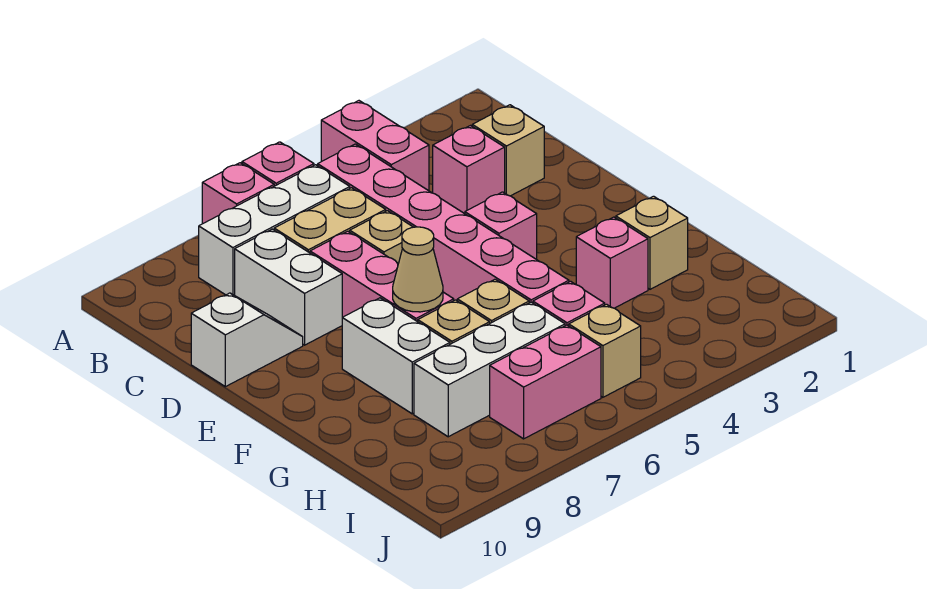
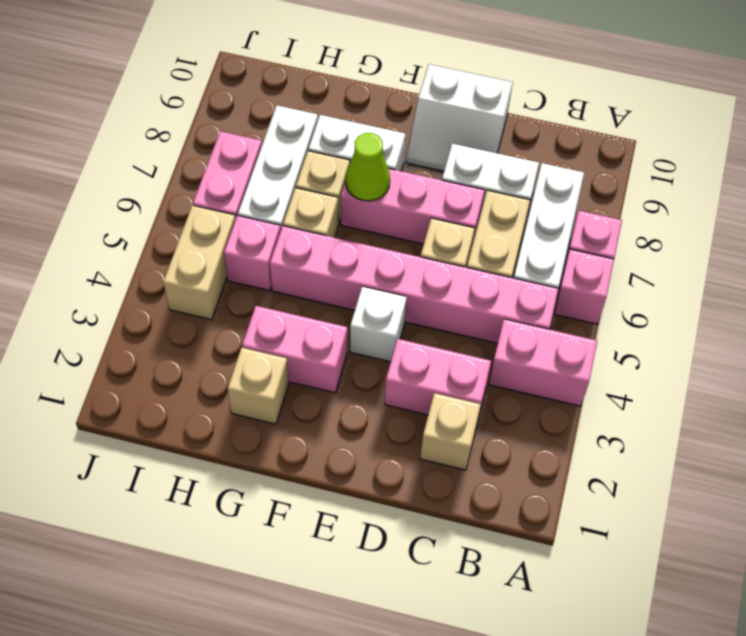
pink 1x1 brick [433,126,505,214] -> pink 1x2 brick [385,339,491,418]
white 1x2 slope [191,293,303,387] -> white 2x2 slope [406,64,513,171]
pink 1x1 brick [465,192,537,259] -> white 1x1 brick [350,287,407,362]
tan 1x1 cone [393,227,443,312] -> lime 1x1 cone [346,133,390,201]
pink 1x1 brick [576,217,648,308] -> pink 1x2 brick [242,306,347,393]
tan 1x1 brick [569,304,641,397] -> tan 1x2 brick [163,205,235,320]

